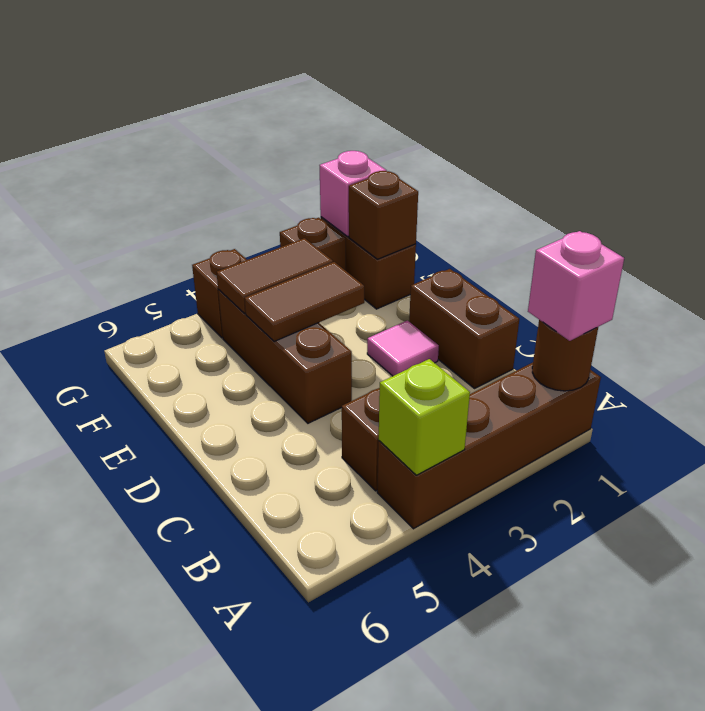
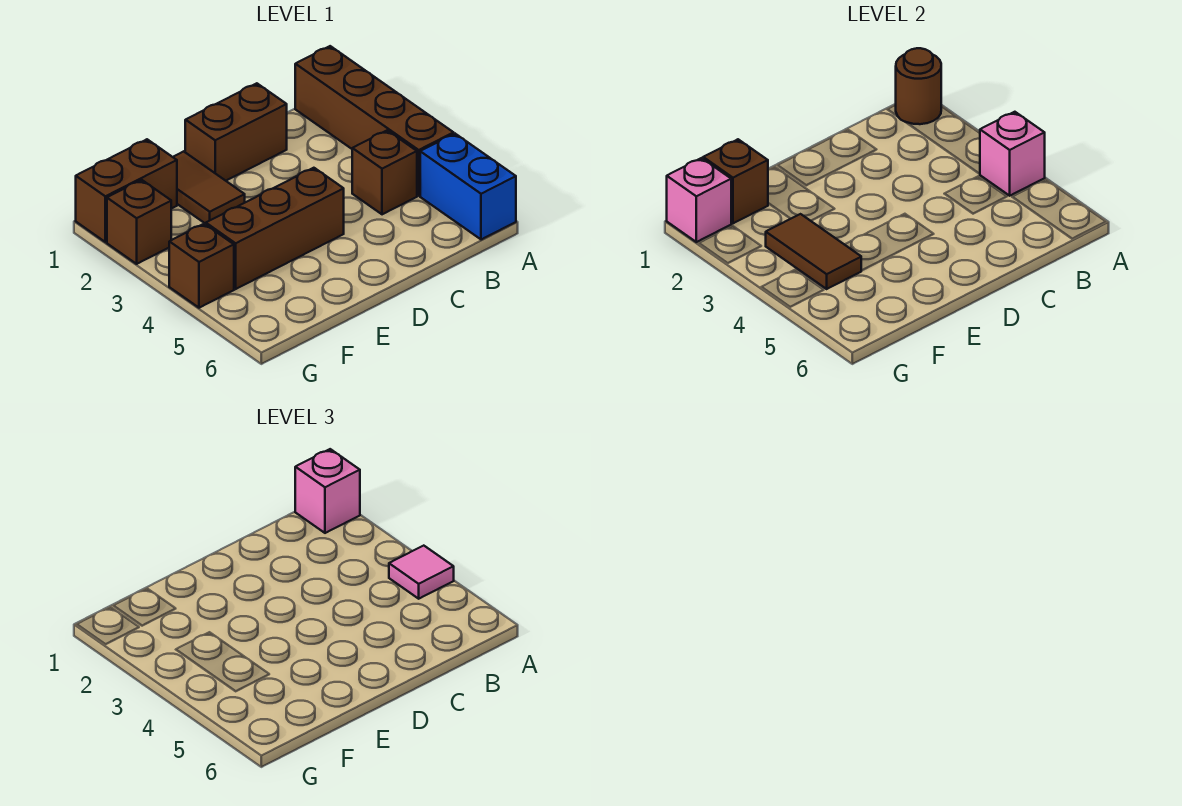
lime 1x1 brick [379,359,470,475] -> pink 1x1 brick [980,112,1045,196]
none -> blue 1x2 brick [420,134,516,240]
pink 1x1 tile [367,320,439,376] -> pink 1x1 tile moved to [389,546,454,599]
brown 1x2 tile [245,262,364,342] -> brown 1x2 tile moved to [173,151,245,224]

